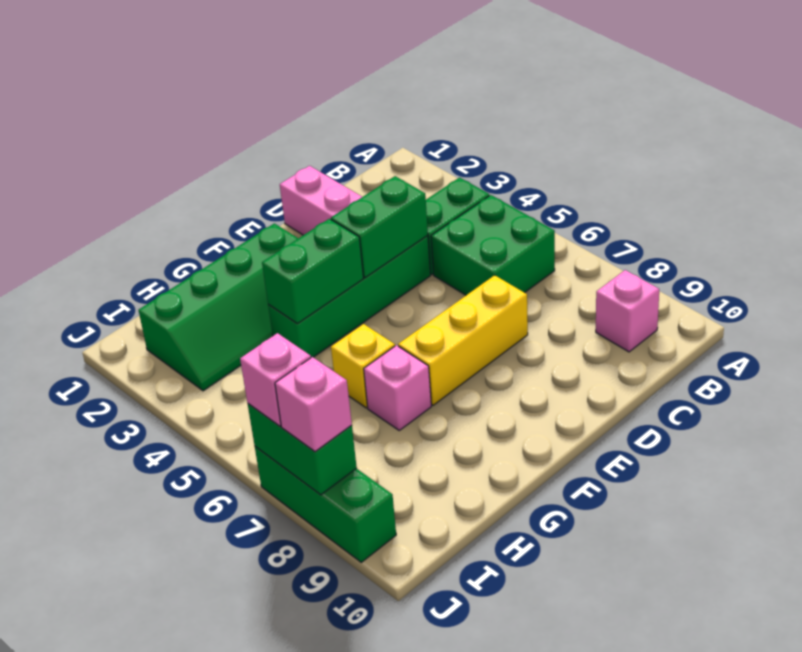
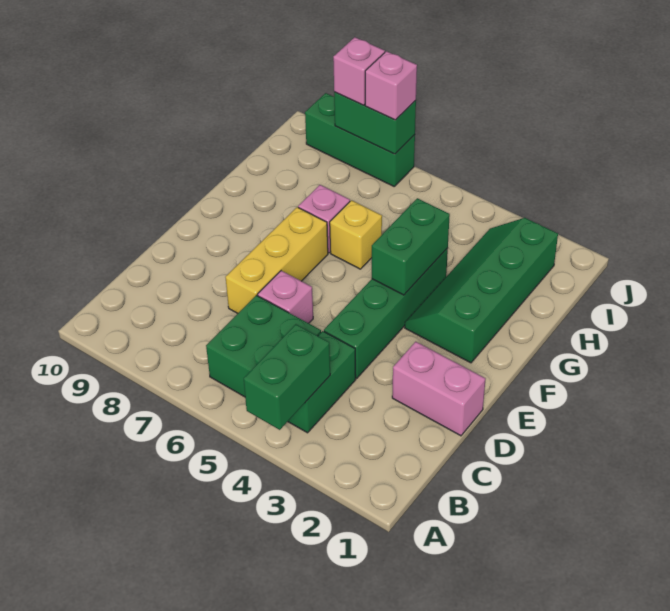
pink 1x1 brick [596,270,659,352] -> pink 1x1 brick moved to [258,271,313,323]
green 1x2 brick [331,176,428,278] -> green 1x2 brick moved to [244,324,330,430]

